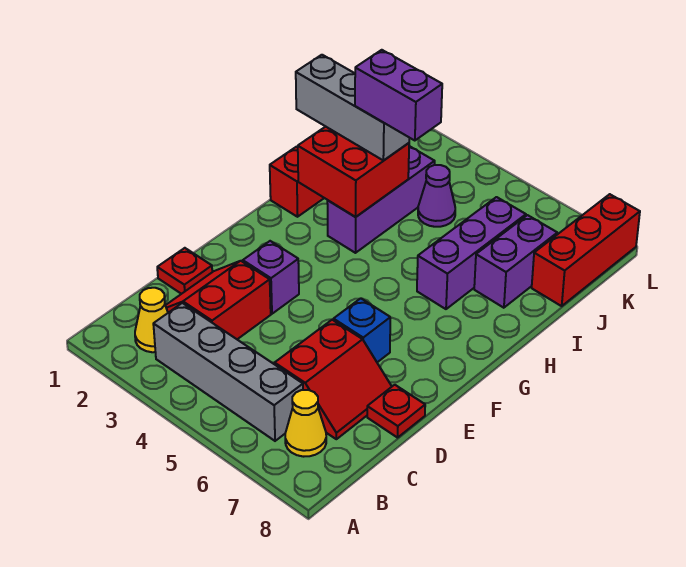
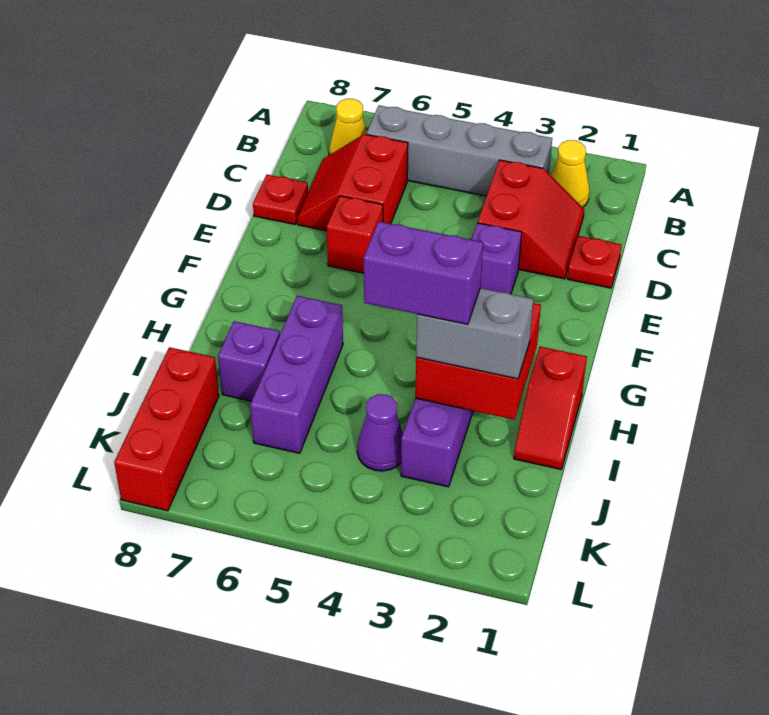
blue 1x1 brick [333,298,390,362] -> red 1x1 brick [327,196,383,273]
grey 1x3 brick [296,55,409,161] -> grey 1x2 brick [416,288,533,379]
purple 1x2 brick [474,215,557,308] -> purple 1x1 brick [218,321,280,401]

